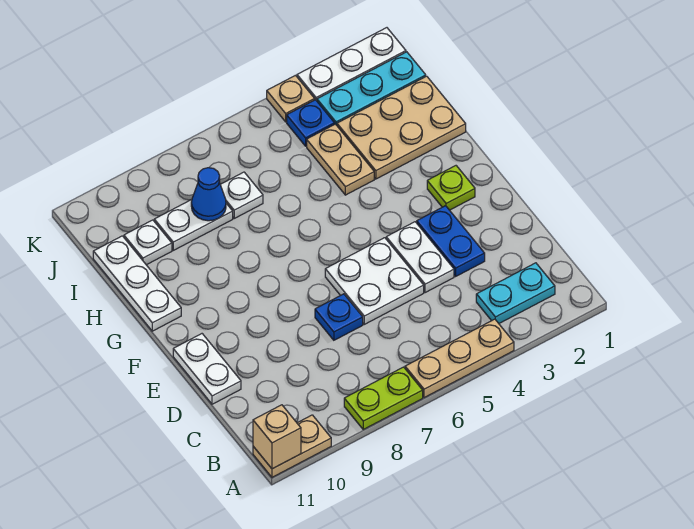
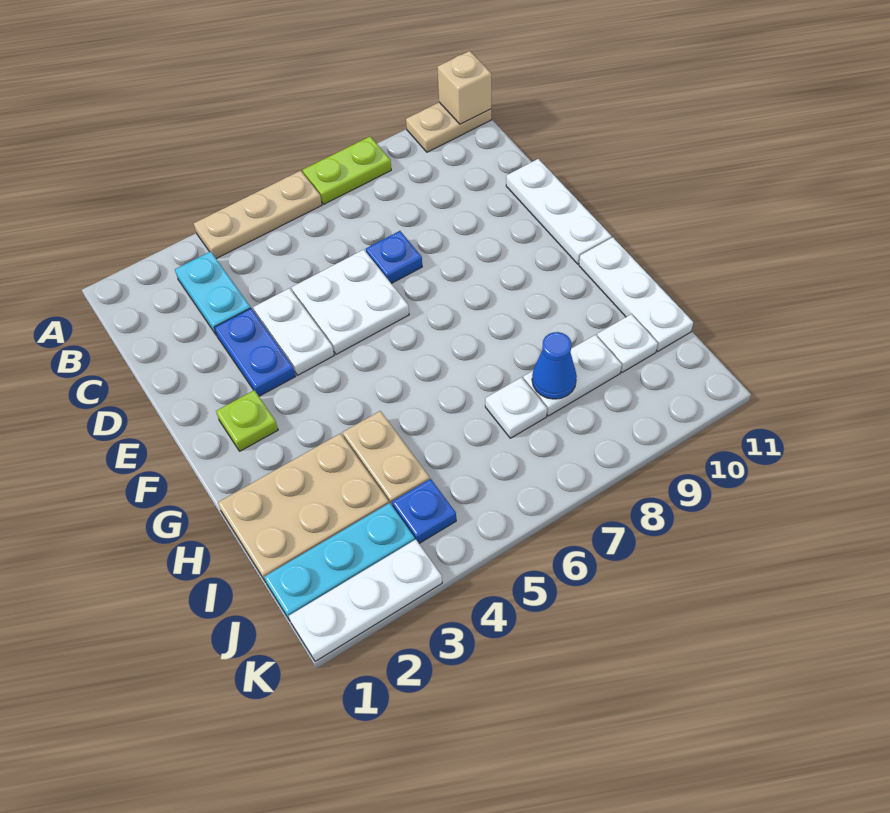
cyan 1x2 plate [476,263,555,323] -> cyan 1x2 plate turned to [175,251,251,335]
white 1x2 plate [173,334,241,404] -> white 1x3 plate [506,159,612,264]
tan 1x1 plate [267,75,315,122] -> none

